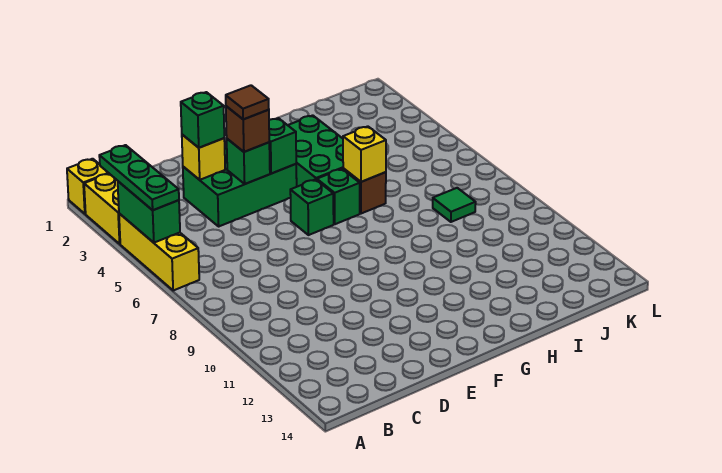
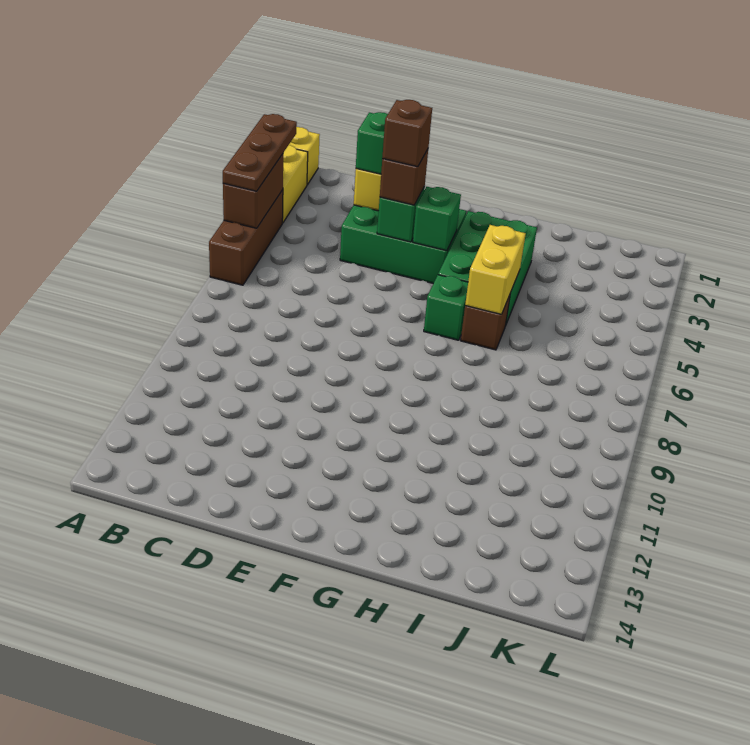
green 1x3 plate [99,145,179,210] -> brown 1x3 plate [223,114,297,191]
yellow 1x3 brick [119,214,199,291] -> brown 1x3 brick [209,190,283,285]
green 1x2 brick [118,181,180,243] -> brown 1x2 brick [223,154,283,228]
brown 1x1 tile [226,85,269,119] -> brown 1x1 brick [382,100,432,167]
green 1x1 brick [290,179,334,235] -> none
yellow 1x1 brick [343,126,386,182] -> yellow 1x2 brick [465,225,526,314]
green 1x1 tile [433,188,476,222] -> none

